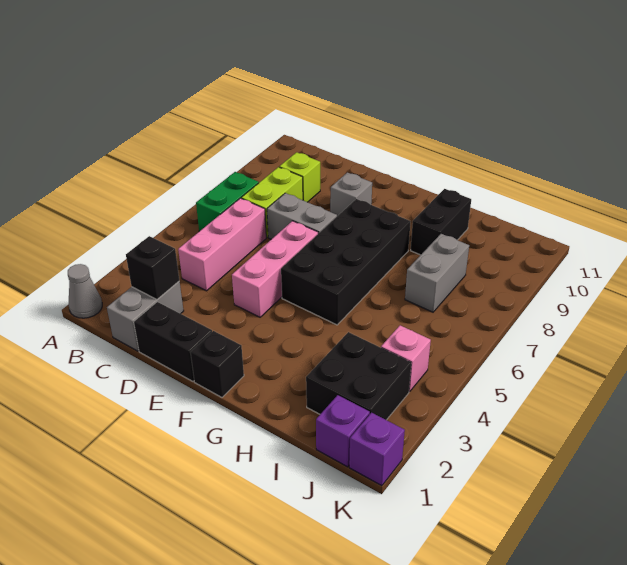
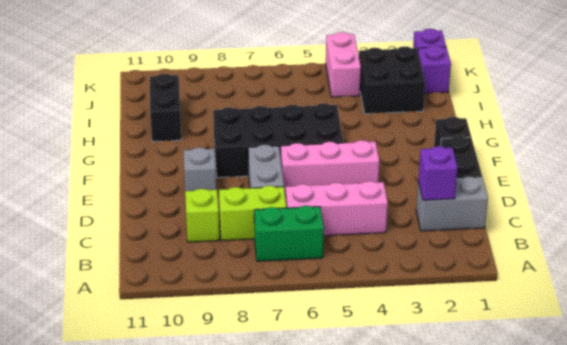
grey 1x1 cone [68,264,102,318] -> none
black 1x1 brick [126,236,179,299] -> purple 1x1 brick [418,146,458,200]
black 1x2 brick [411,189,471,255] -> black 1x2 brick turned to [150,74,182,142]
grey 1x2 brick [405,234,469,312] -> none
pink 1x1 brick [381,325,431,392] -> pink 1x2 brick [326,32,361,97]

